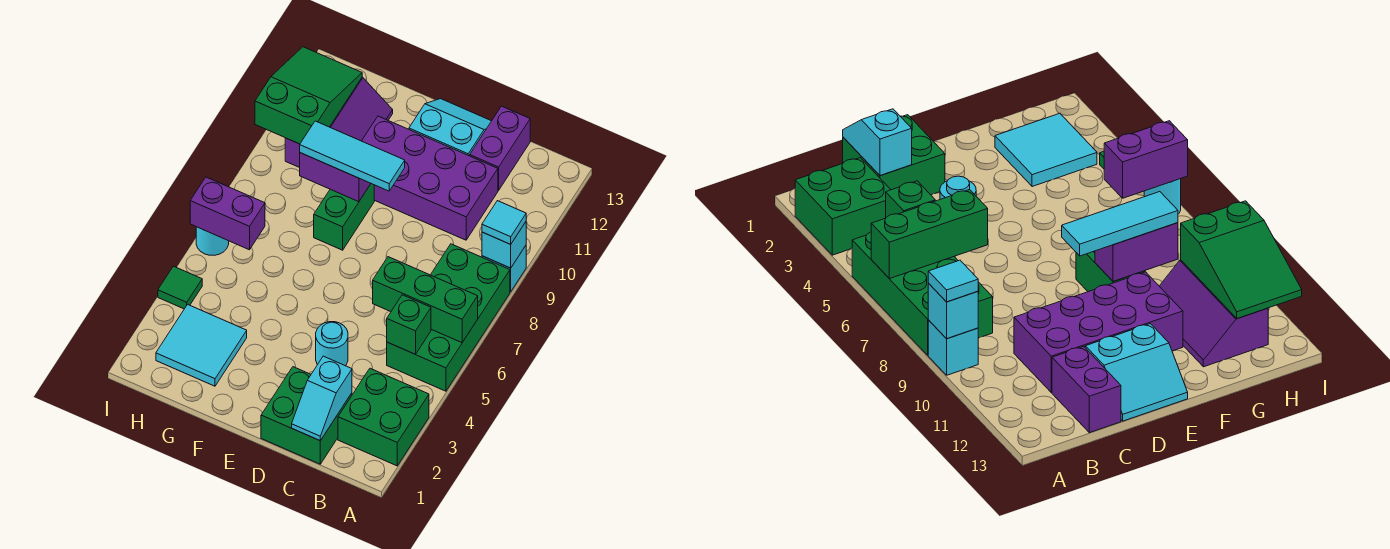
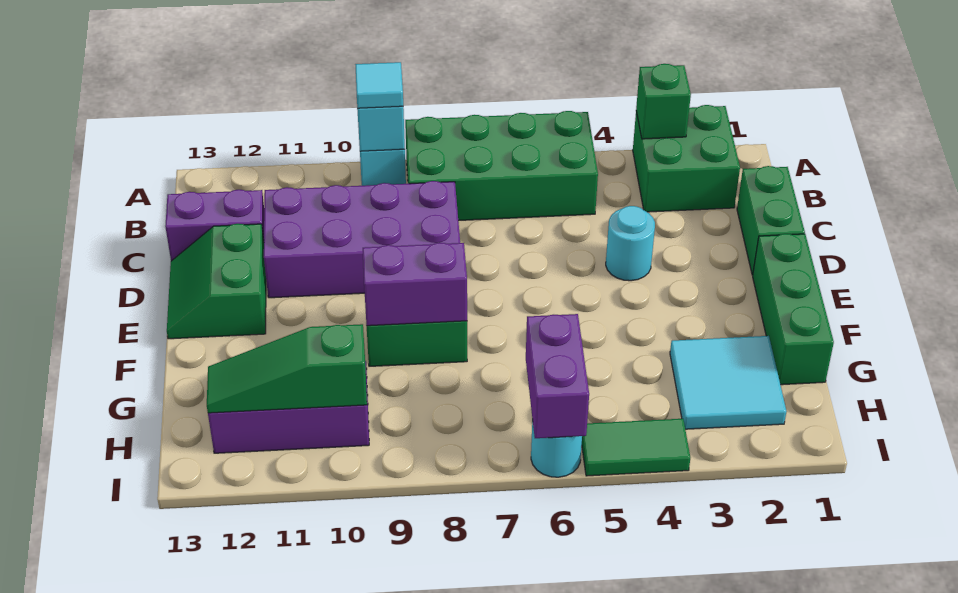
green 1x3 brick [373,257,478,343] -> green 1x3 brick moved to [753,234,834,385]
green 1x1 brick [387,295,431,354] -> green 1x1 brick moved to [636,64,691,139]
green 2x2 brick [261,367,352,464] -> green 1x2 brick [737,166,805,275]
cyan 1x2 slope [292,356,352,440] -> none
purple 2x4 brick [362,116,498,240] -> purple 2x4 brick turned to [264,181,460,298]
cyan 2x2 slope [409,99,491,156] -> green 2x2 slope [167,224,266,339]
cyan 1x3 tile [300,121,405,191] -> none
purple 1x2 brick [300,153,371,202] -> purple 1x2 brick turned to [363,243,467,326]
green 2x3 slope [255,47,362,144] -> green 1x3 slope [207,324,367,413]
green 1x1 tile [158,266,202,309] -> green 1x2 tile [582,419,690,476]

